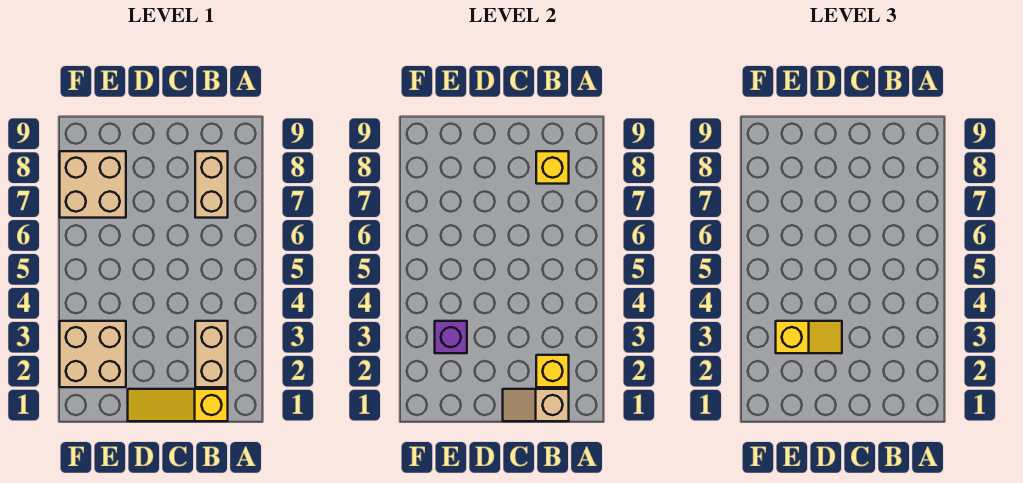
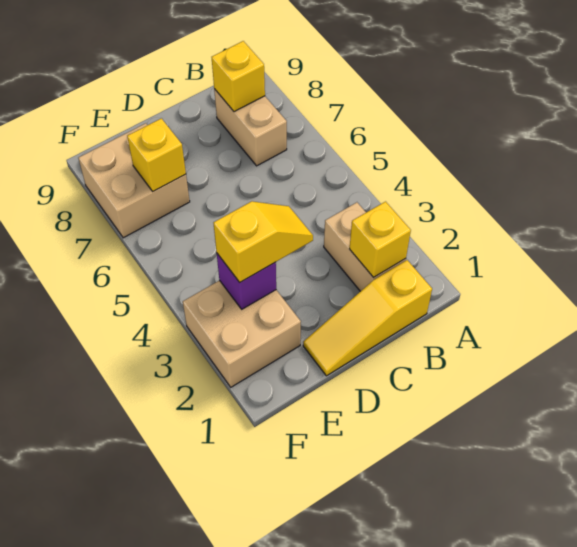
tan 1x2 slope [503,389,569,421] -> none
none -> yellow 1x1 brick [127,118,186,191]

